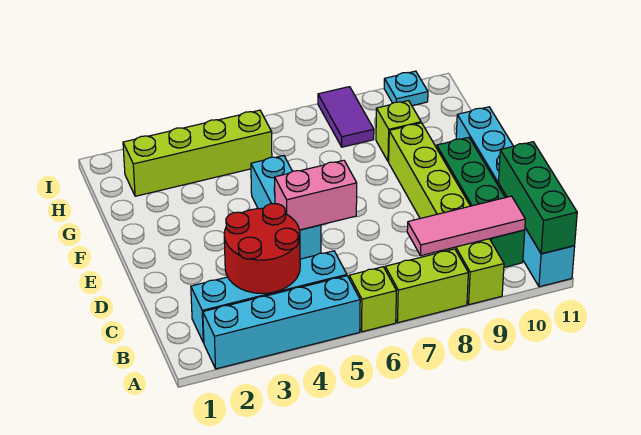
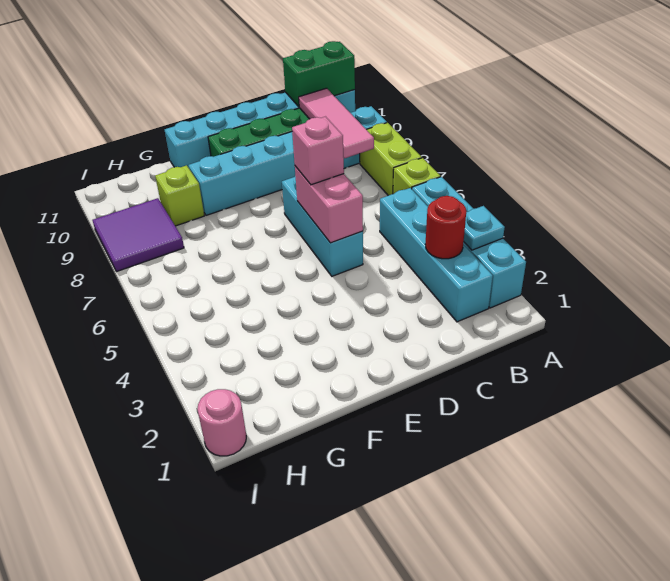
lime 1x6 brick [389,123,504,305] -> cyan 1x6 brick [188,106,387,215]
green 1x3 brick [499,142,577,254] -> green 1x2 brick [283,41,355,107]
red 2x2 round brick [224,204,300,293] -> red 1x1 round brick [425,196,466,259]
cyan 1x3 brick [251,156,321,259] -> cyan 1x3 brick turned to [282,176,363,276]
none -> pink 1x1 brick [292,117,344,185]
lime 1x4 brick [123,110,272,196] -> none
purple 1x2 tile [318,87,374,147] -> purple 2x2 tile [92,198,184,272]
none -> pink 1x1 round brick [197,389,246,456]
cyan 1x1 plate [384,71,428,106] -> cyan 1x1 plate moved to [464,206,505,250]

